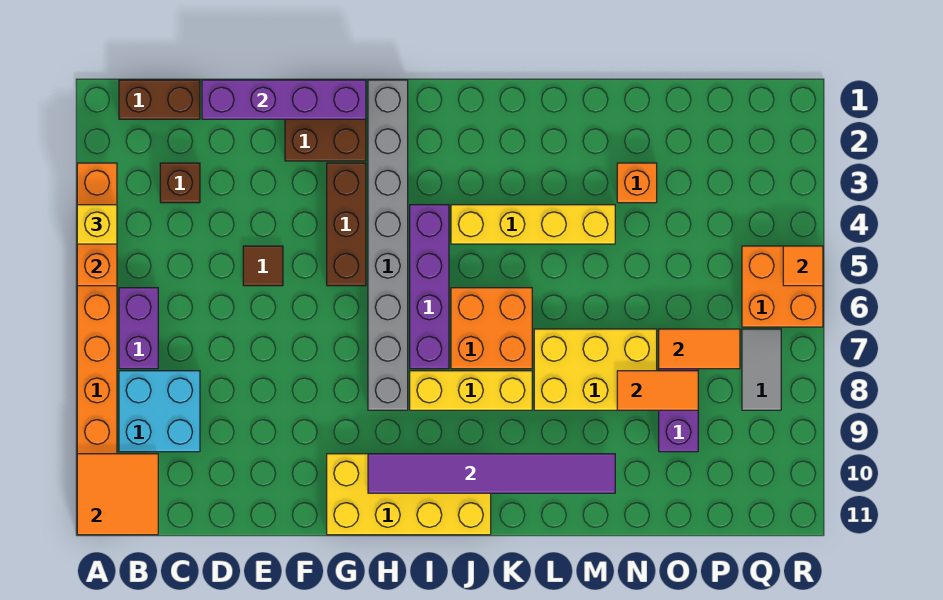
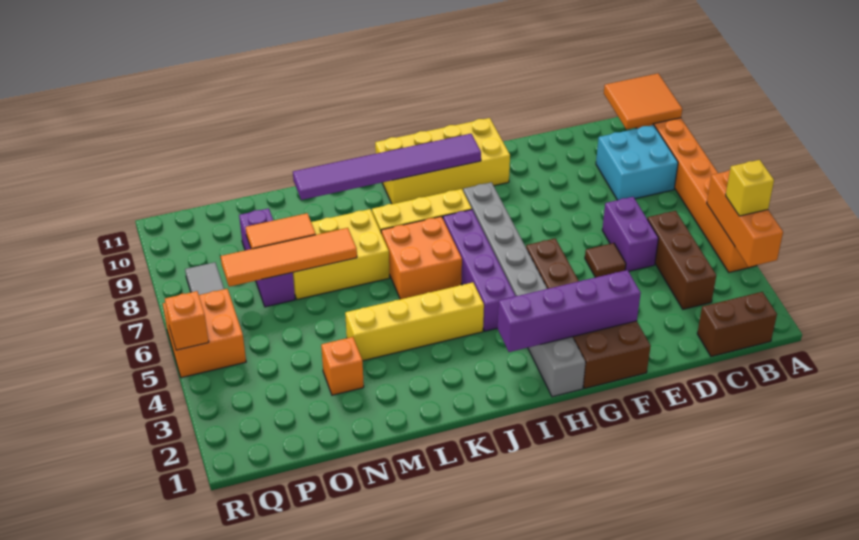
purple 1x2 brick [119,288,158,369] -> purple 1x2 brick moved to [602,197,658,271]
brown 1x1 brick [160,163,200,203] -> brown 1x3 brick [647,211,716,309]
purple 1x4 brick [202,80,366,119] -> purple 1x4 brick moved to [498,270,641,352]
orange 1x2 tile [659,329,740,369] -> orange 1x4 tile [221,228,357,287]
orange 1x1 tile [783,246,823,286] -> orange 1x1 brick [165,291,209,350]

